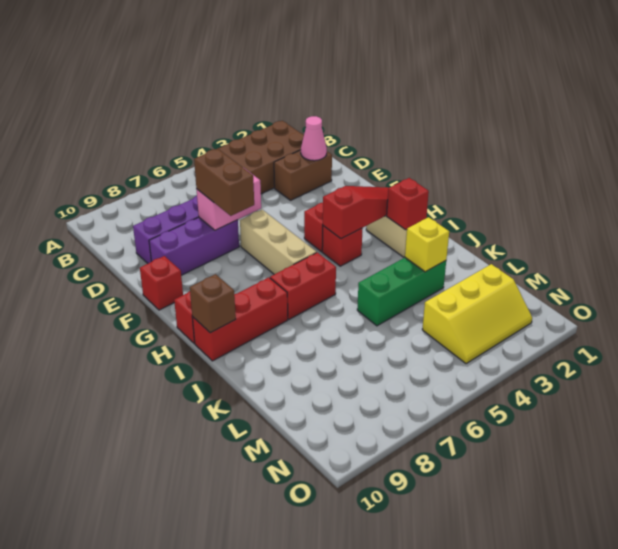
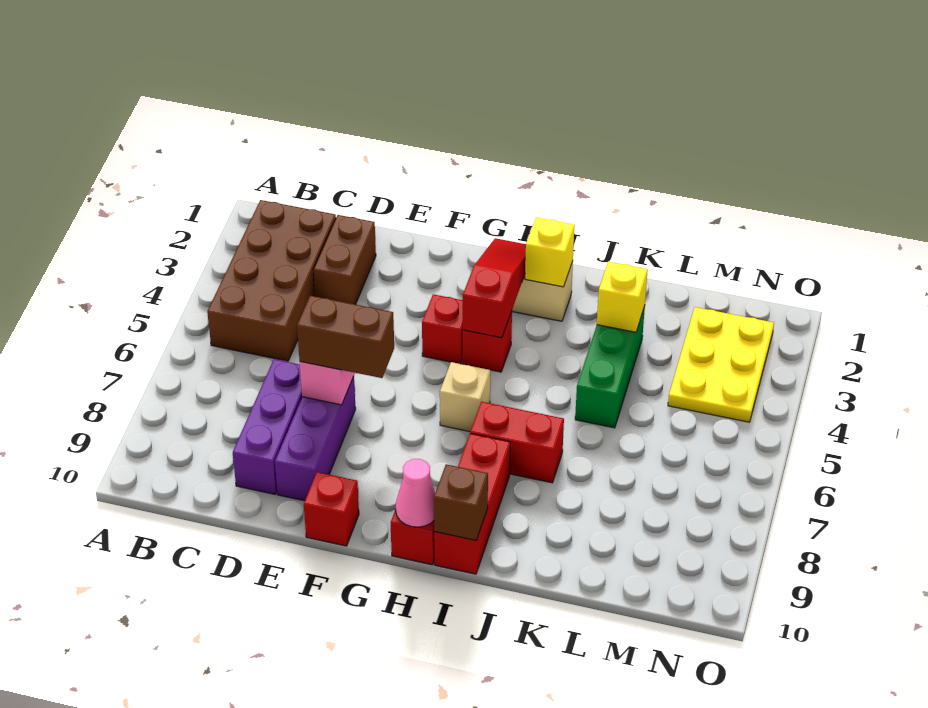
pink 1x1 cone [301,116,327,161] -> pink 1x1 cone moved to [396,459,435,527]
tan 1x3 brick [240,210,316,274] -> tan 1x1 brick [440,362,490,431]
red 1x1 brick [387,178,429,230] -> yellow 1x1 brick [525,217,575,287]
red 1x2 brick [270,252,336,319] -> red 1x2 brick turned to [470,402,564,483]
yellow 2x3 slope [422,264,532,364] -> yellow 2x3 plate [668,307,774,422]

